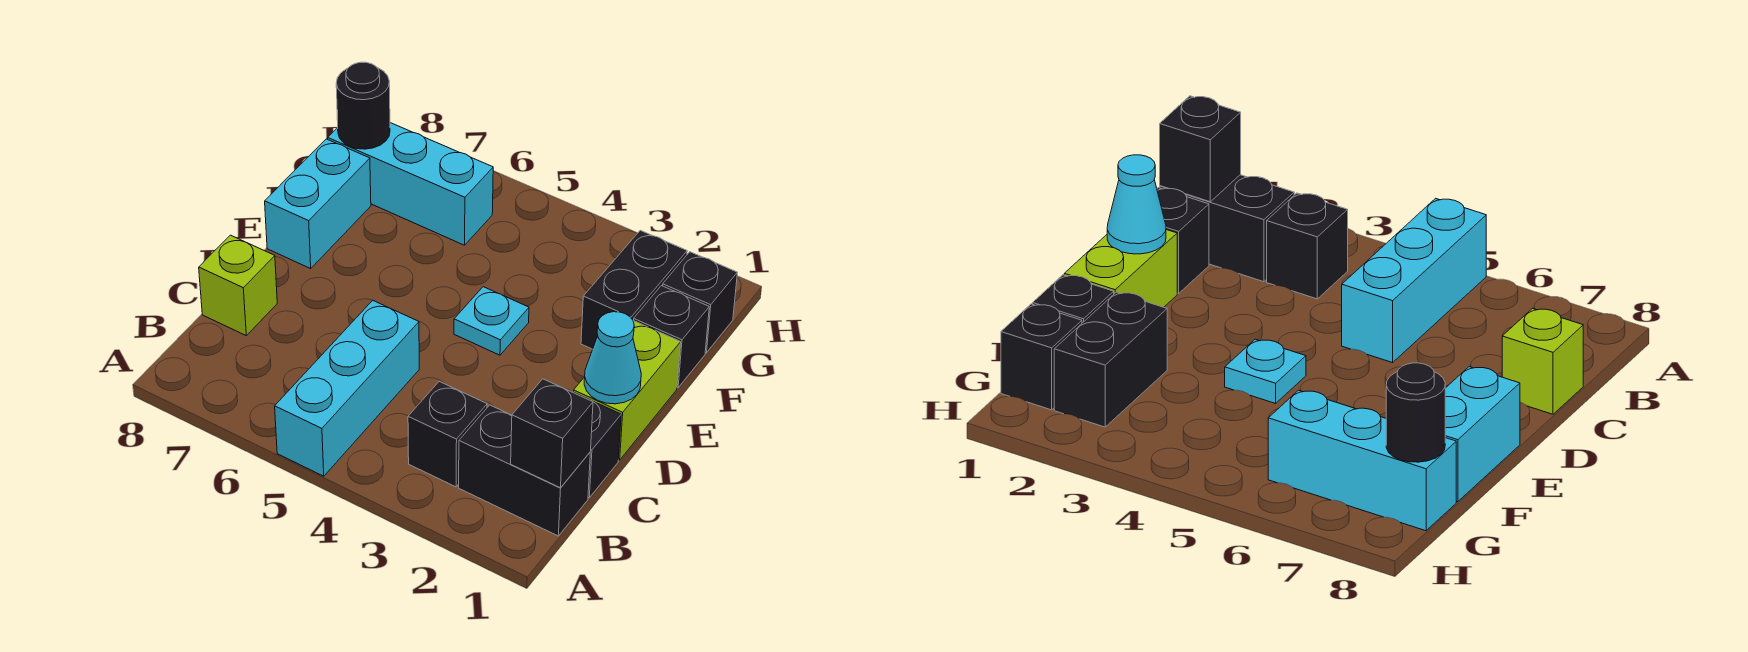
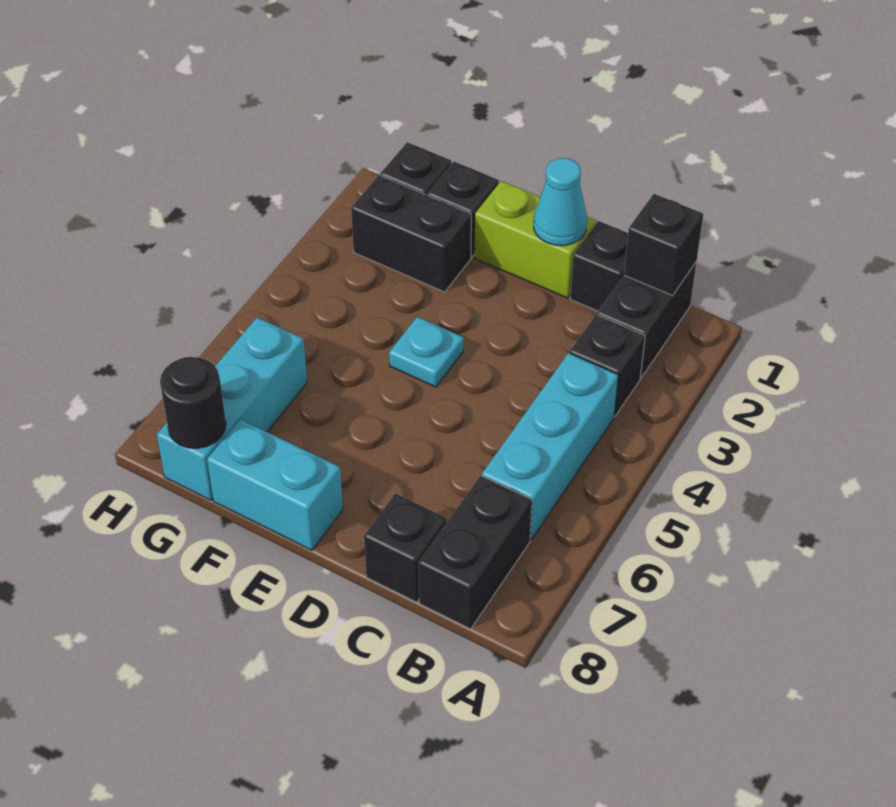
cyan 1x3 brick [275,300,419,476] -> cyan 1x3 brick turned to [482,353,618,540]
none -> black 1x2 brick [418,476,532,629]
lime 1x1 brick [199,235,277,335] -> black 1x1 brick [364,494,447,602]

